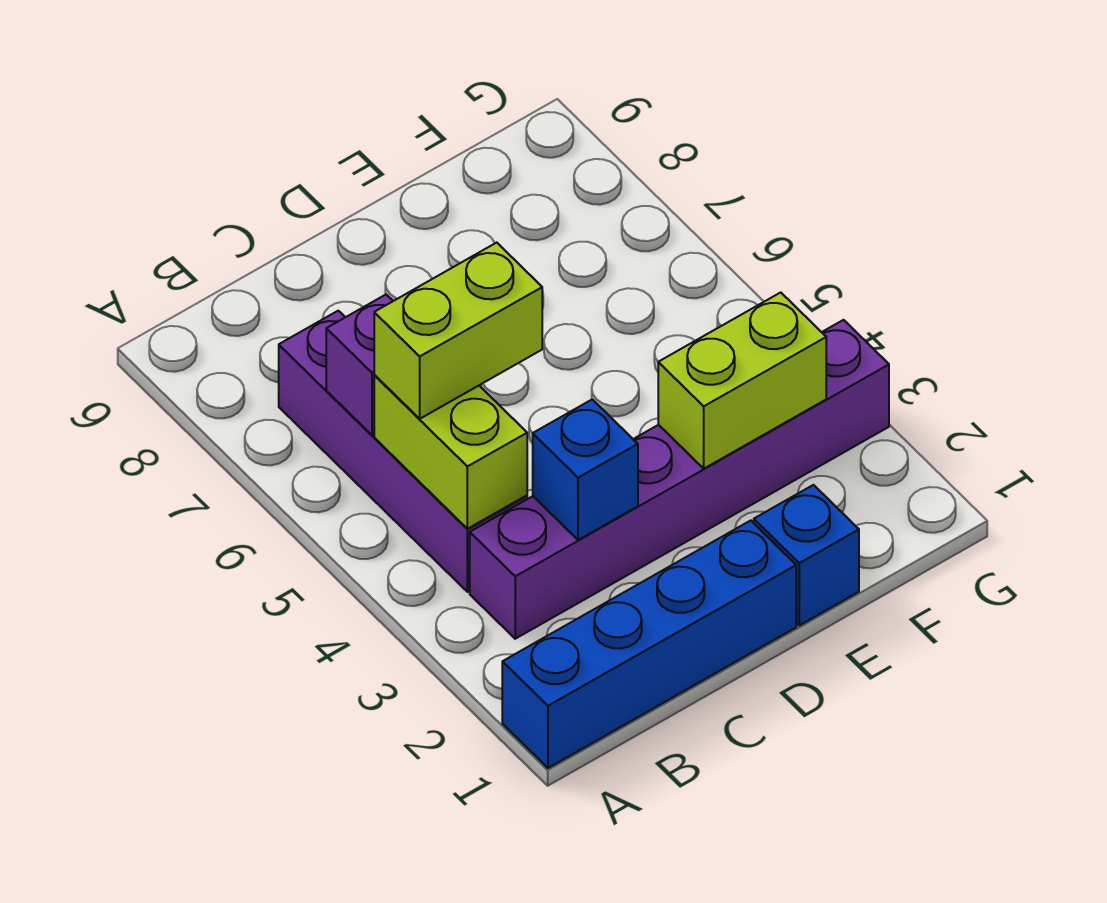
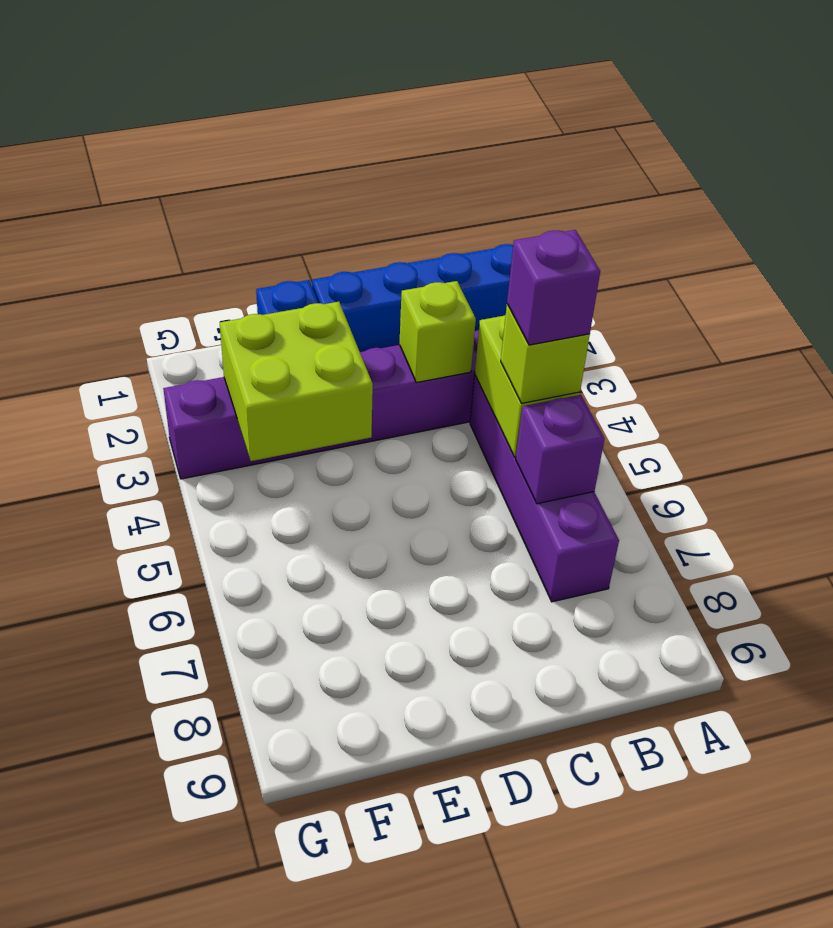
lime 1x2 brick [374,243,542,419] -> lime 1x1 brick [501,304,590,403]
none -> purple 1x1 brick [507,230,600,345]
blue 1x1 brick [533,399,638,540] -> lime 1x1 brick [399,281,476,383]
lime 1x2 brick [658,293,826,469] -> lime 2x2 brick [220,302,373,461]

